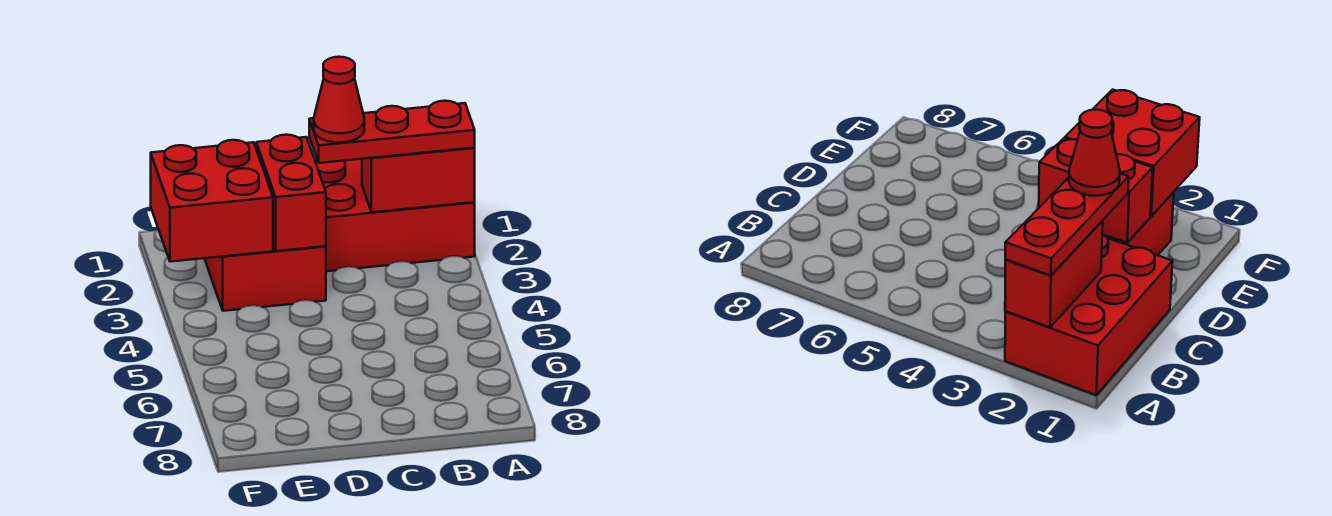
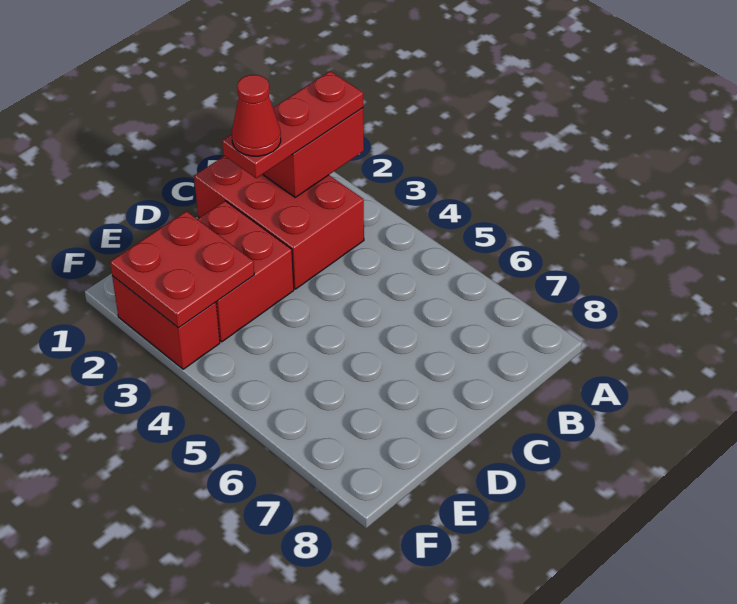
red 2x3 brick [315,159,475,271] -> red 2x3 brick turned to [194,156,364,289]
red 1x2 brick [256,135,326,251] -> red 1x2 brick moved to [112,276,220,369]
red 2x2 brick [151,140,273,262] -> red 2x2 plate [110,211,254,328]

